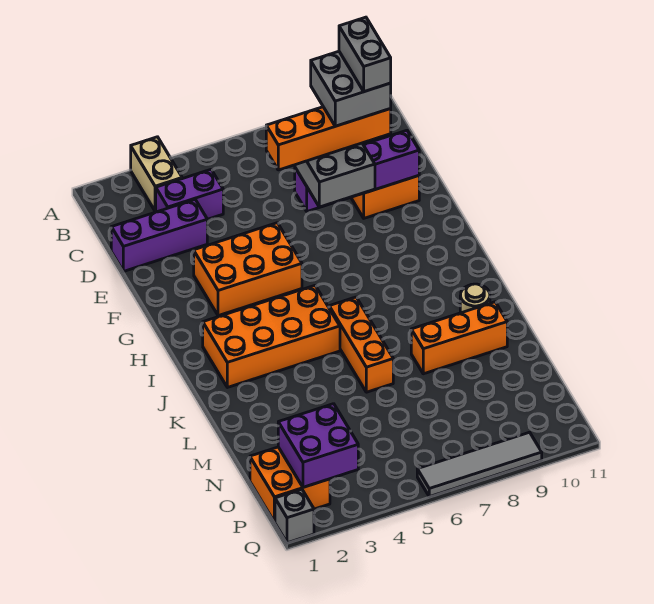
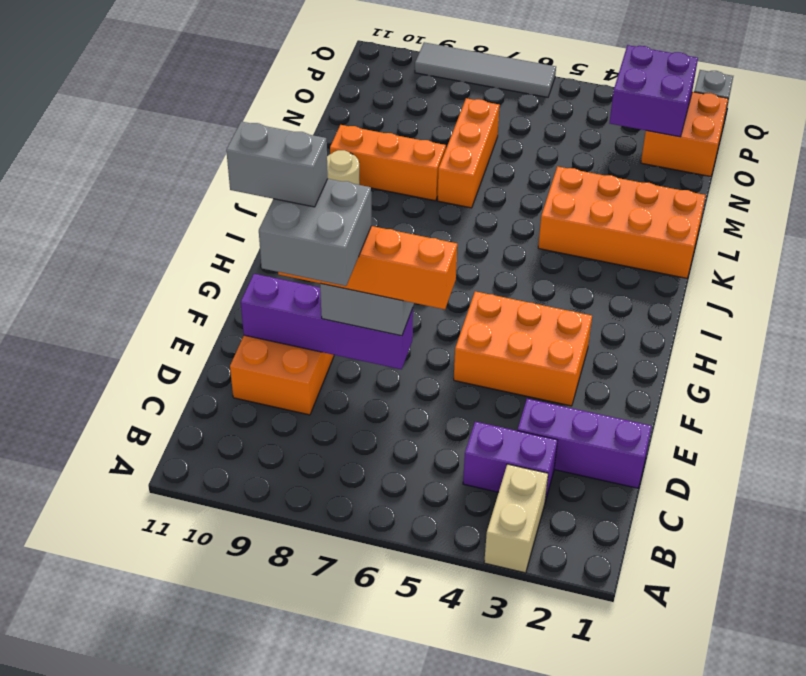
grey 1x2 brick [339,17,391,92] -> grey 1x2 brick turned to [226,121,328,207]
orange 2x4 brick [203,286,340,387] -> orange 2x4 brick moved to [538,166,706,278]
orange 1x3 brick [329,297,393,392] -> orange 1x3 brick moved to [438,98,500,208]

